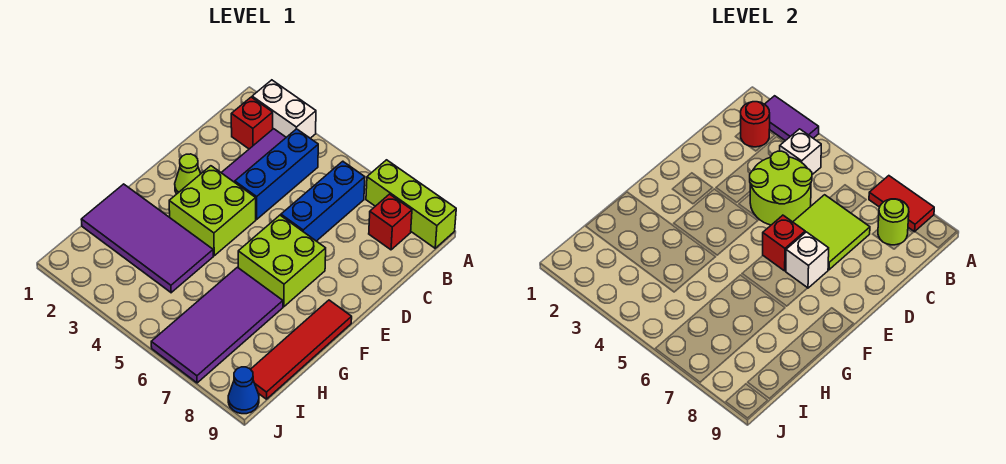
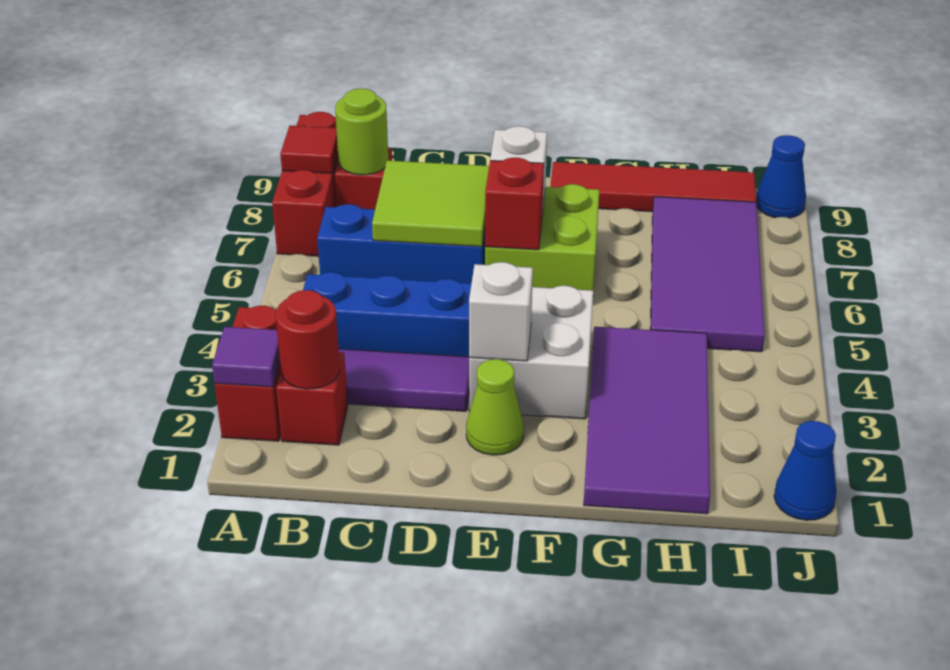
white 1x2 brick [252,80,316,138] -> red 1x2 brick [215,306,281,441]
purple 1x2 tile [765,96,819,141] -> purple 1x1 tile [212,327,280,387]
lime 1x3 brick [366,160,456,248] -> red 1x3 brick [272,112,338,256]
red 1x2 tile [869,176,934,232] -> red 1x1 tile [280,126,338,173]
white 1x1 brick [780,129,821,174] -> white 1x1 brick moved to [469,262,533,361]
lime 2x2 round brick [750,151,812,225] -> none
lime 2x2 brick [169,166,256,256] -> white 2x2 brick [469,286,593,419]
purple 2x4 tile [151,267,283,383] -> purple 2x4 tile turned to [650,197,765,352]
none -> blue 1x1 cone [774,421,837,520]

